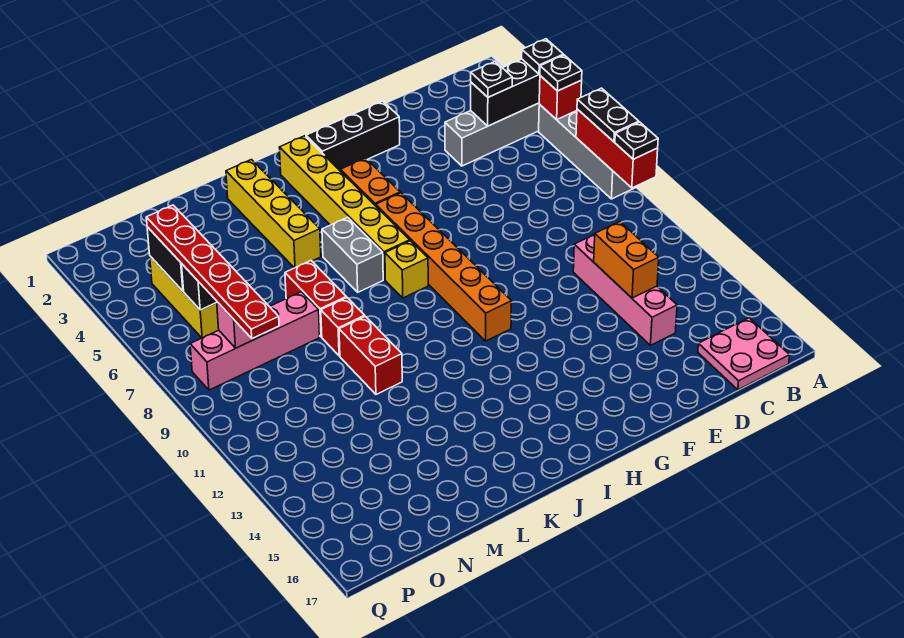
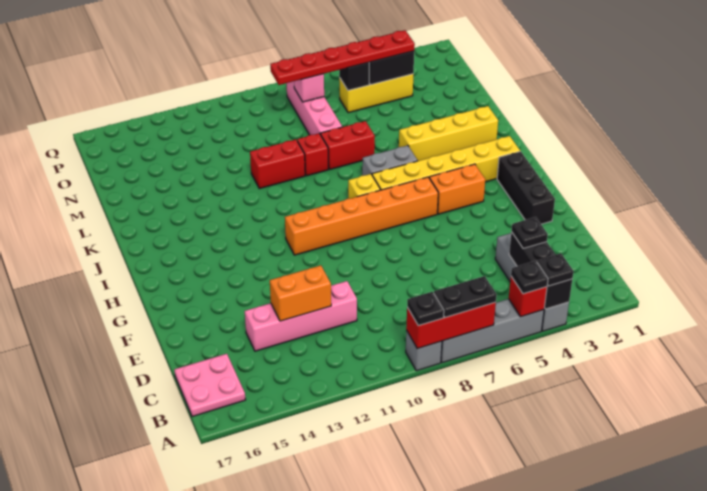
none -> grey 1x1 brick [406,330,442,371]

